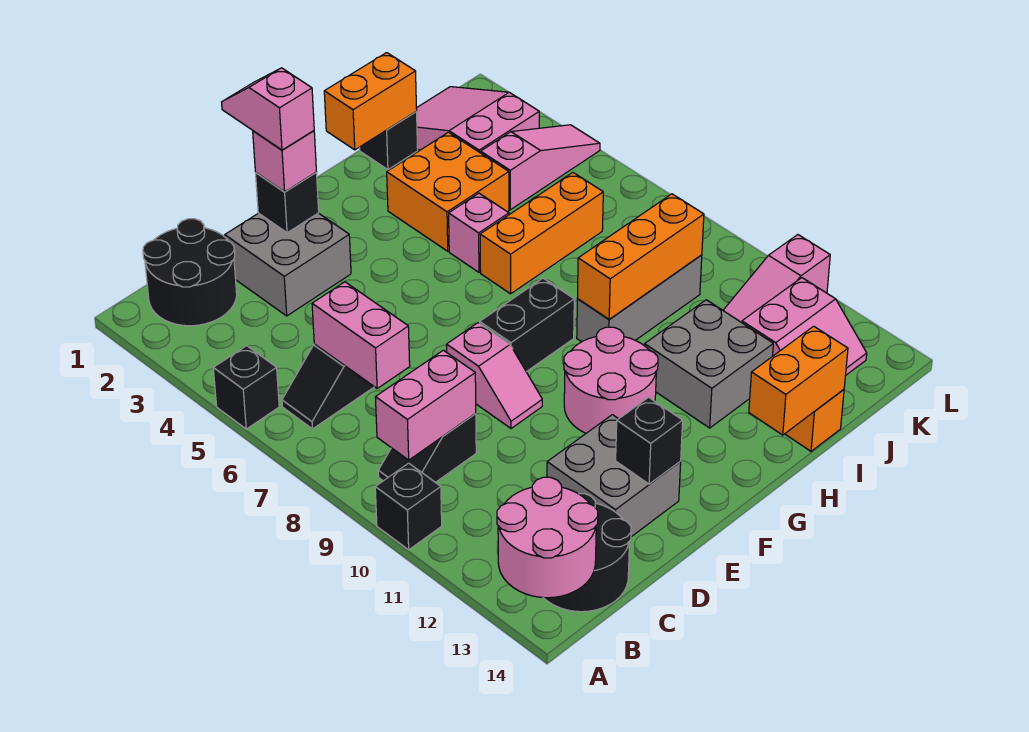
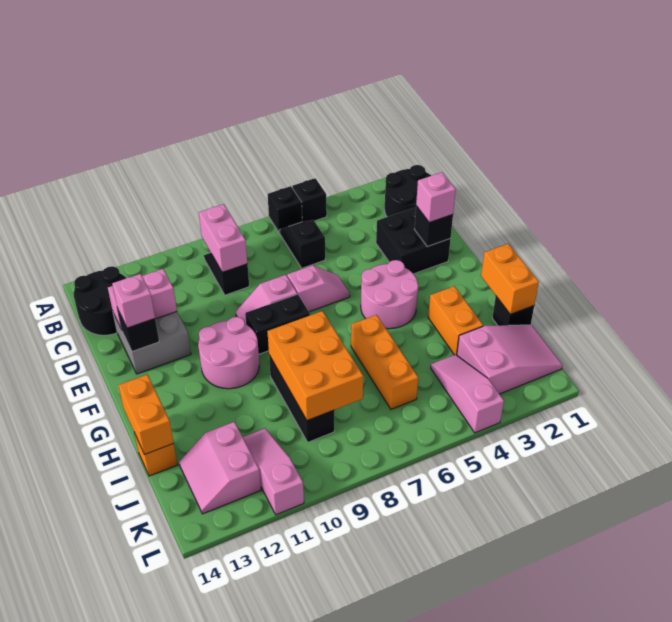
black 1x1 brick [375,463,442,550] -> black 1x1 brick moved to [268,186,302,233]
pink 2x2 round brick [497,477,598,598] -> pink 2x2 round brick moved to [361,260,418,329]
pink 1x2 brick [312,282,410,389] -> pink 1x2 brick moved to [108,269,177,329]
grey 2x2 brick [225,213,351,316] -> black 2x2 brick [376,207,451,274]
pink 1x2 slope [222,68,314,150] -> pink 1x2 slope moved to [287,265,350,312]
black 1x2 brick [480,278,574,372] -> black 1x2 brick turned to [245,294,310,354]
orange 2x2 brick [387,132,509,251] -> orange 1x2 brick [428,286,483,355]
pink 1x1 brick [449,193,509,272] -> pink 1x1 brick moved to [112,274,155,328]
grey 1x3 brick [577,255,702,342] -> black 1x3 brick [269,355,334,442]
orange 1x3 brick [577,194,704,319] -> orange 2x3 brick [267,311,363,420]
grey 2x2 brick [645,300,773,428] -> none
pink 1x3 slope [481,125,600,210] -> pink 1x3 slope turned to [431,355,504,433]

